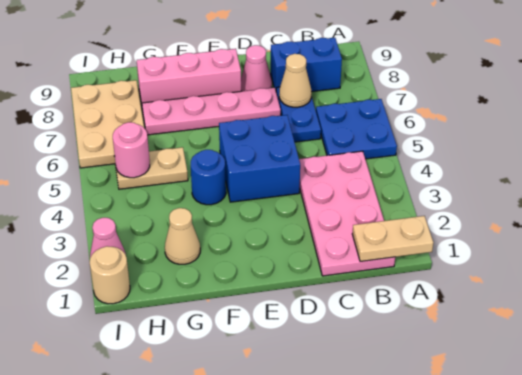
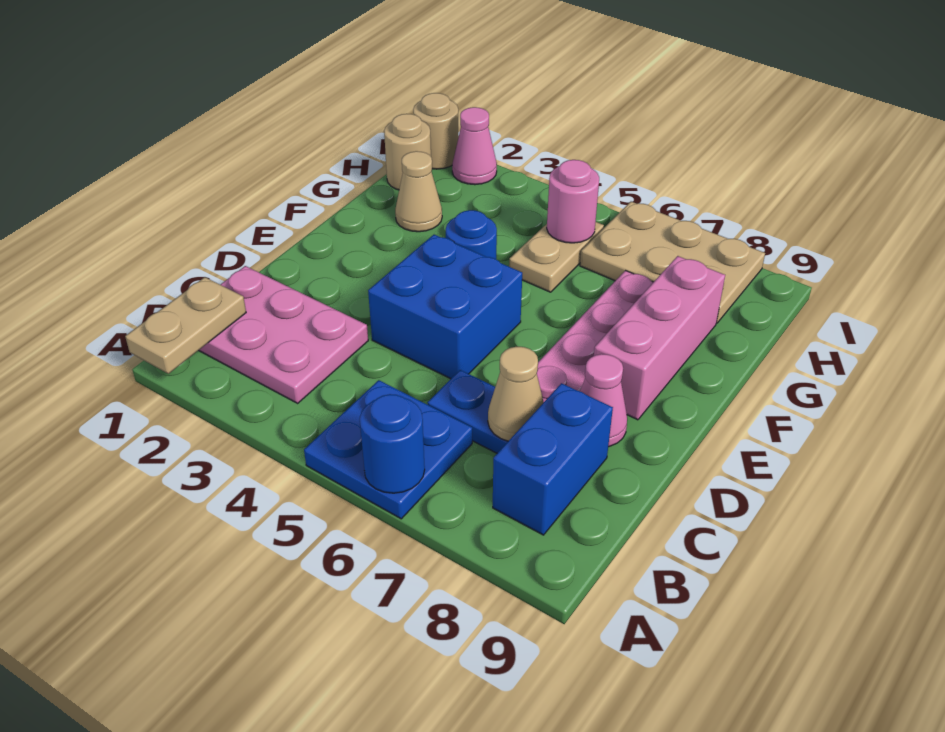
none -> blue 1x1 round brick [360,394,425,493]
pink 2x4 plate [299,151,395,276] -> pink 2x3 plate [198,266,368,403]
none -> tan 1x1 round brick [384,114,431,190]

